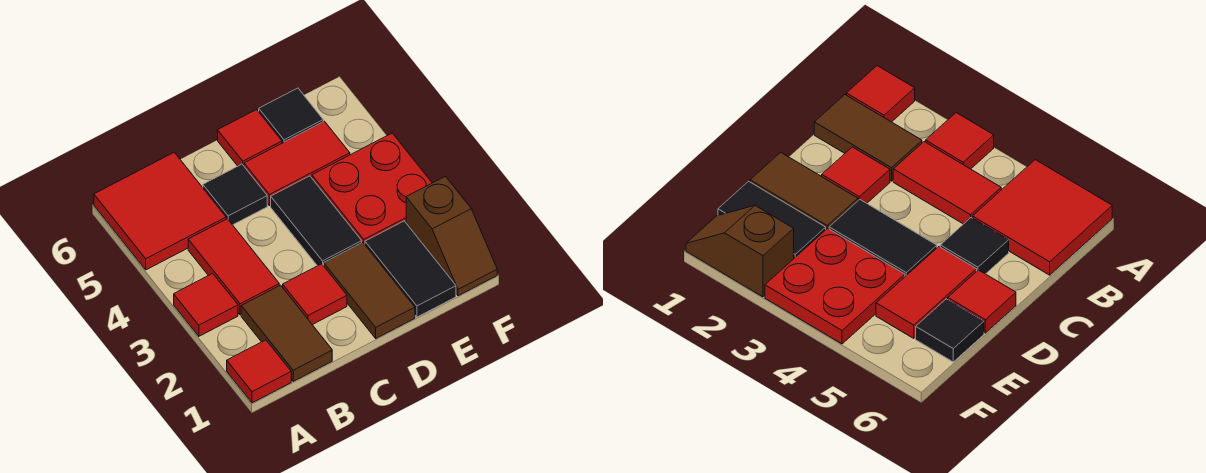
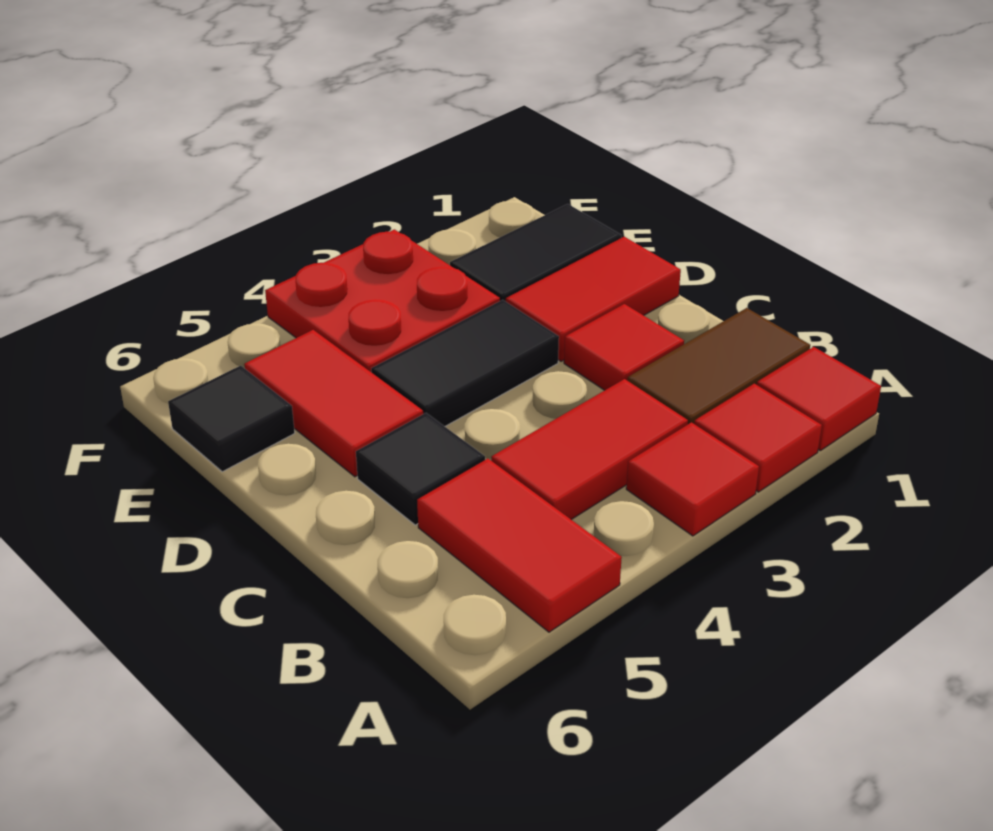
red 2x2 tile [94,152,226,270] -> red 1x2 tile [417,458,622,632]
brown 1x2 tile [324,243,415,338] -> red 1x2 tile [506,237,681,361]
red 1x1 tile [218,109,282,166] -> red 1x1 tile moved to [694,384,822,492]
brown 1x2 slope [406,176,497,296] -> none

